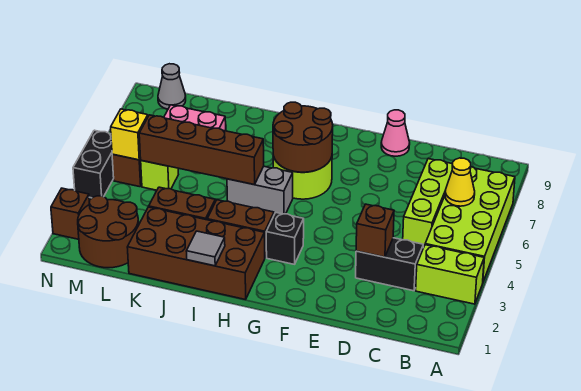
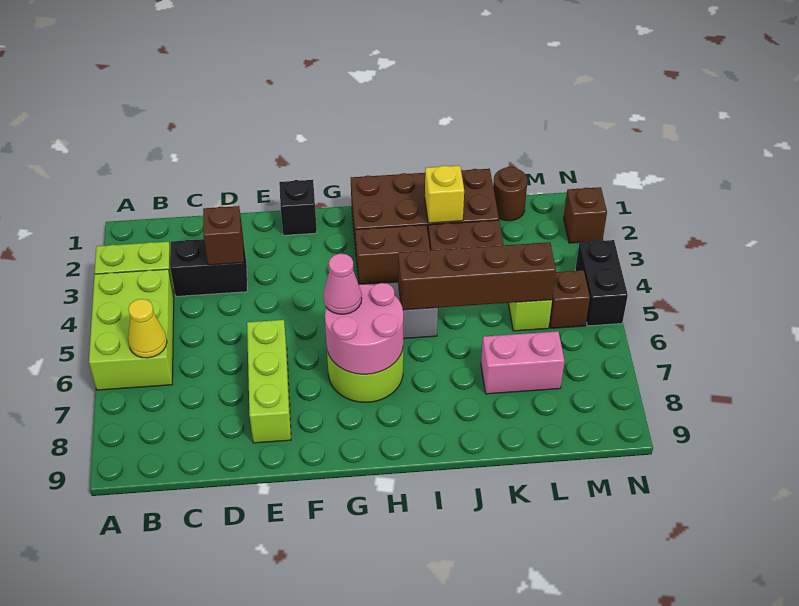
lime 2x4 brick [425,167,515,281] -> lime 2x3 brick [89,269,174,390]
lime 1x3 brick [403,159,452,248] -> lime 1x3 brick moved to [247,320,291,443]
pink 1x1 cone [381,110,410,156] -> pink 1x1 cone moved to [323,254,362,314]
black 1x1 brick [266,213,304,264] -> black 1x1 brick moved to [279,180,317,235]
brown 2x2 round brick [273,102,333,172] -> pink 2x2 round brick [325,283,403,374]
grey 1x1 tile [186,231,225,266] -> none
brown 2x2 round brick [78,196,139,268] -> brown 1x1 round brick [493,167,527,221]
yellow 1x1 brick [111,109,148,160] -> yellow 1x1 brick moved to [425,166,464,223]
grey 1x1 cone [158,64,186,109] -> none

